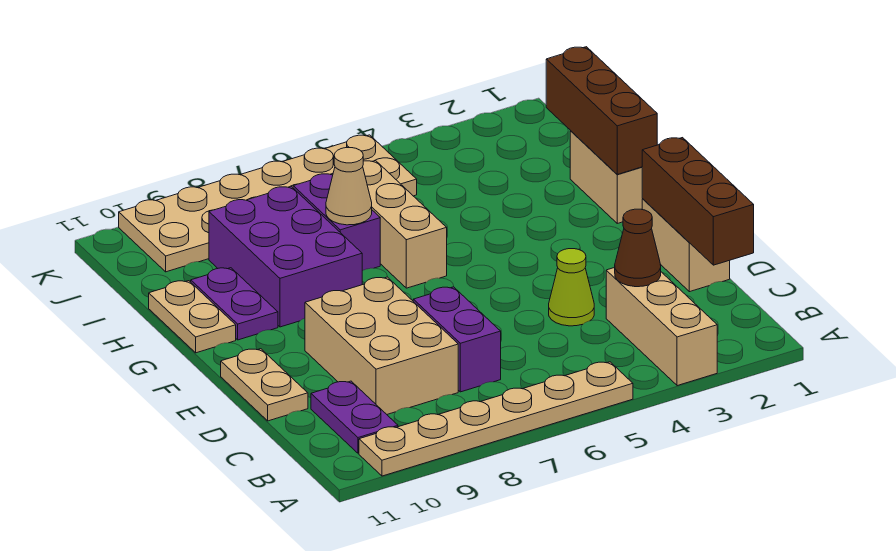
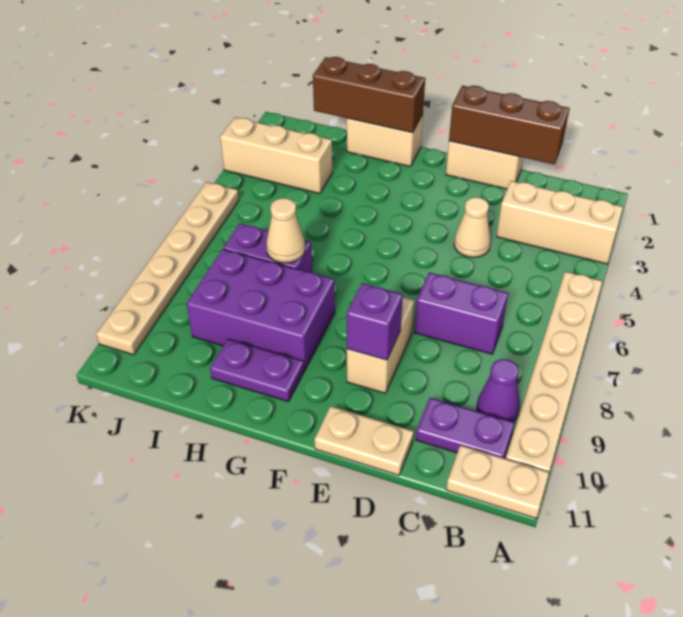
none -> purple 1x1 cone [477,359,520,422]
brown 1x1 cone [615,209,661,287] -> none
tan 2x3 brick [305,277,458,414] -> tan 1x2 brick [347,297,414,393]
lime 1x1 cone [549,249,594,326] -> tan 1x1 cone [454,197,491,257]
none -> purple 1x1 brick [347,283,403,360]
tan 1x3 brick [363,160,447,288] -> tan 1x3 brick moved to [220,117,332,194]
tan 1x2 plate [149,281,236,353] -> tan 1x2 plate moved to [446,445,549,519]
tan 2x6 plate [119,135,417,272] -> tan 1x6 plate [96,182,239,355]

